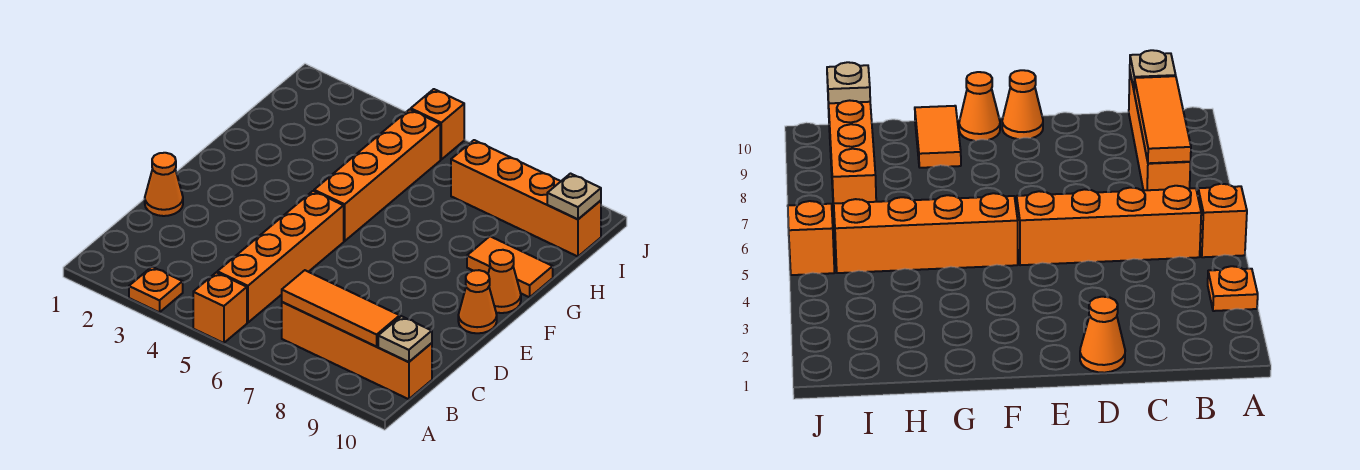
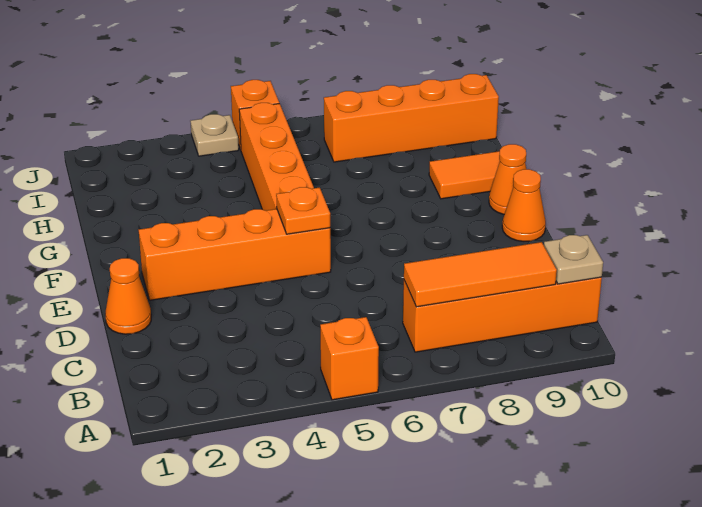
orange 1x1 plate [129,267,183,312] -> orange 1x1 plate moved to [276,187,330,234]
orange 1x4 brick [217,191,344,323] -> orange 1x4 brick turned to [139,209,331,300]
tan 1x1 plate [547,174,601,219] -> tan 1x1 plate moved to [190,114,239,156]

